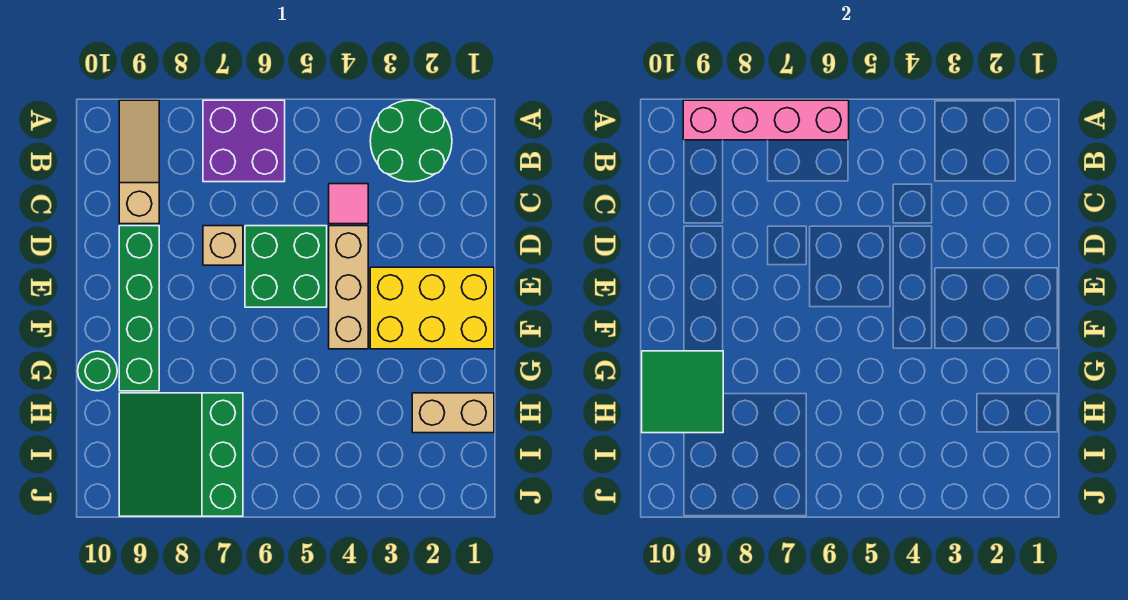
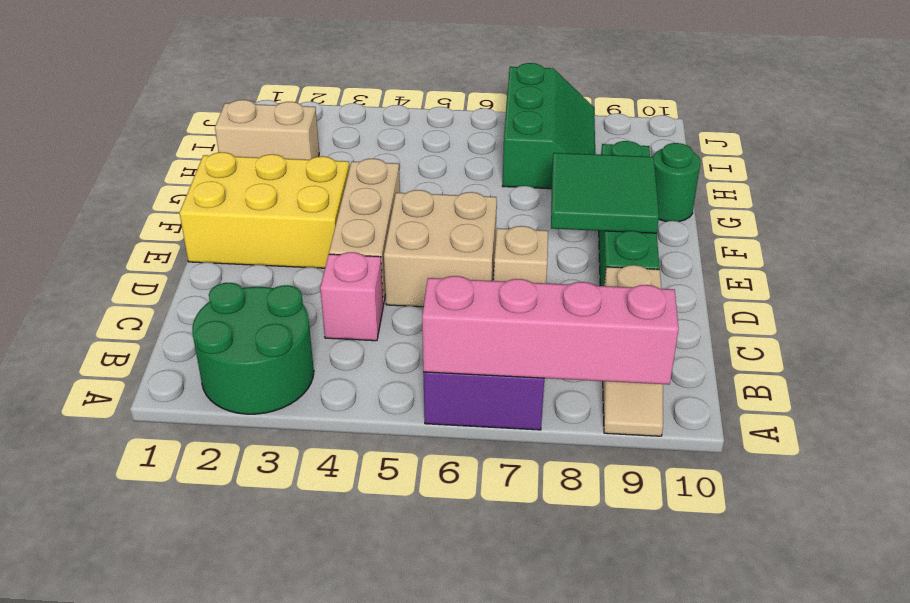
pink 1x1 tile [329,184,368,224] -> pink 1x1 brick [320,252,383,341]
green 2x2 brick [245,226,327,307] -> tan 2x2 brick [384,190,497,307]
green 2x2 tile [642,351,723,433] -> green 2x2 tile moved to [551,153,659,233]
green 3x3 slope [119,393,243,516] -> green 2x3 slope [502,63,595,189]

